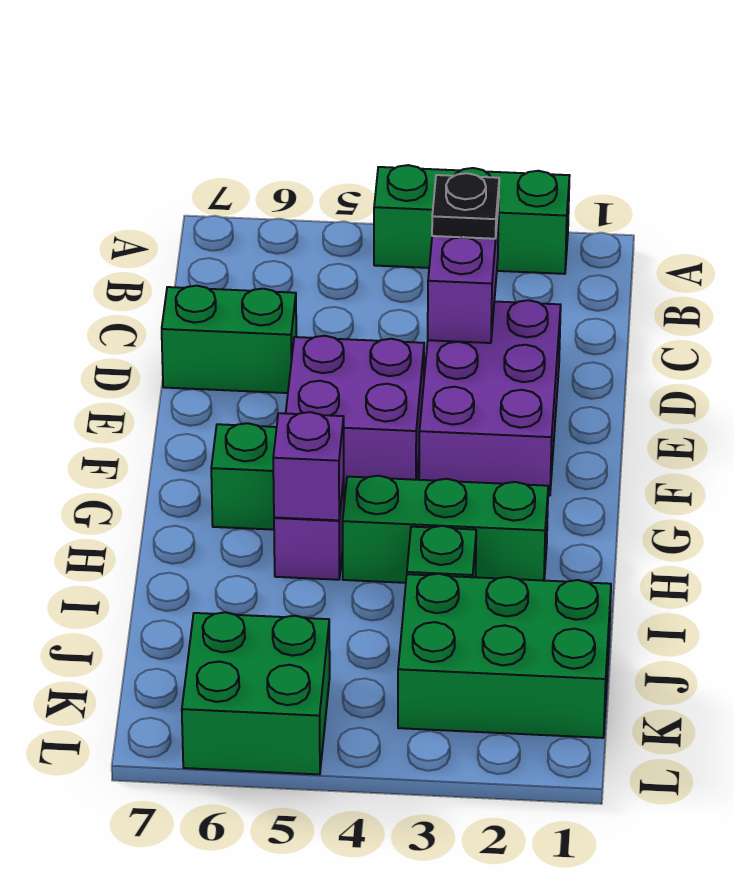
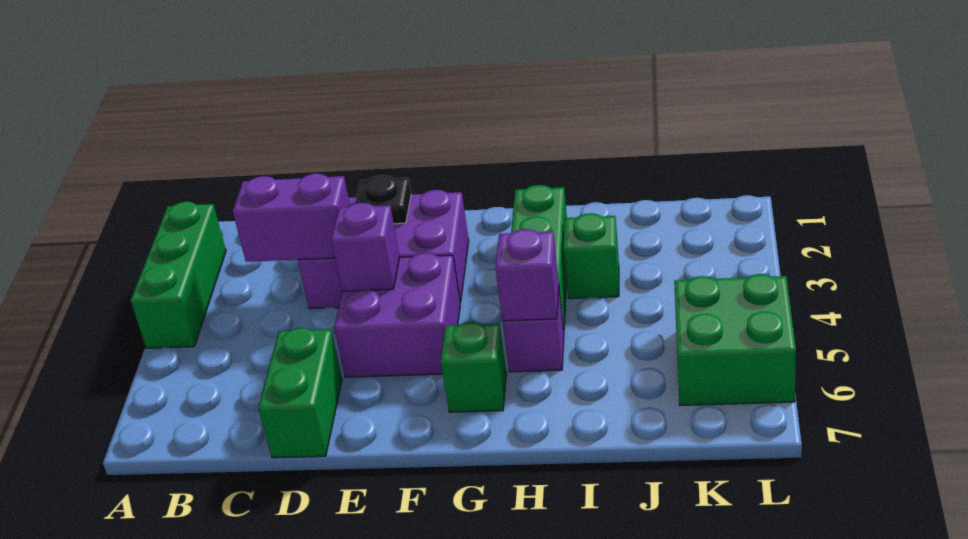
black 1x1 plate [432,173,499,239] -> black 1x1 plate moved to [355,175,411,224]
none -> purple 1x1 brick [331,203,400,291]
green 2x3 brick [398,574,611,738] -> none

